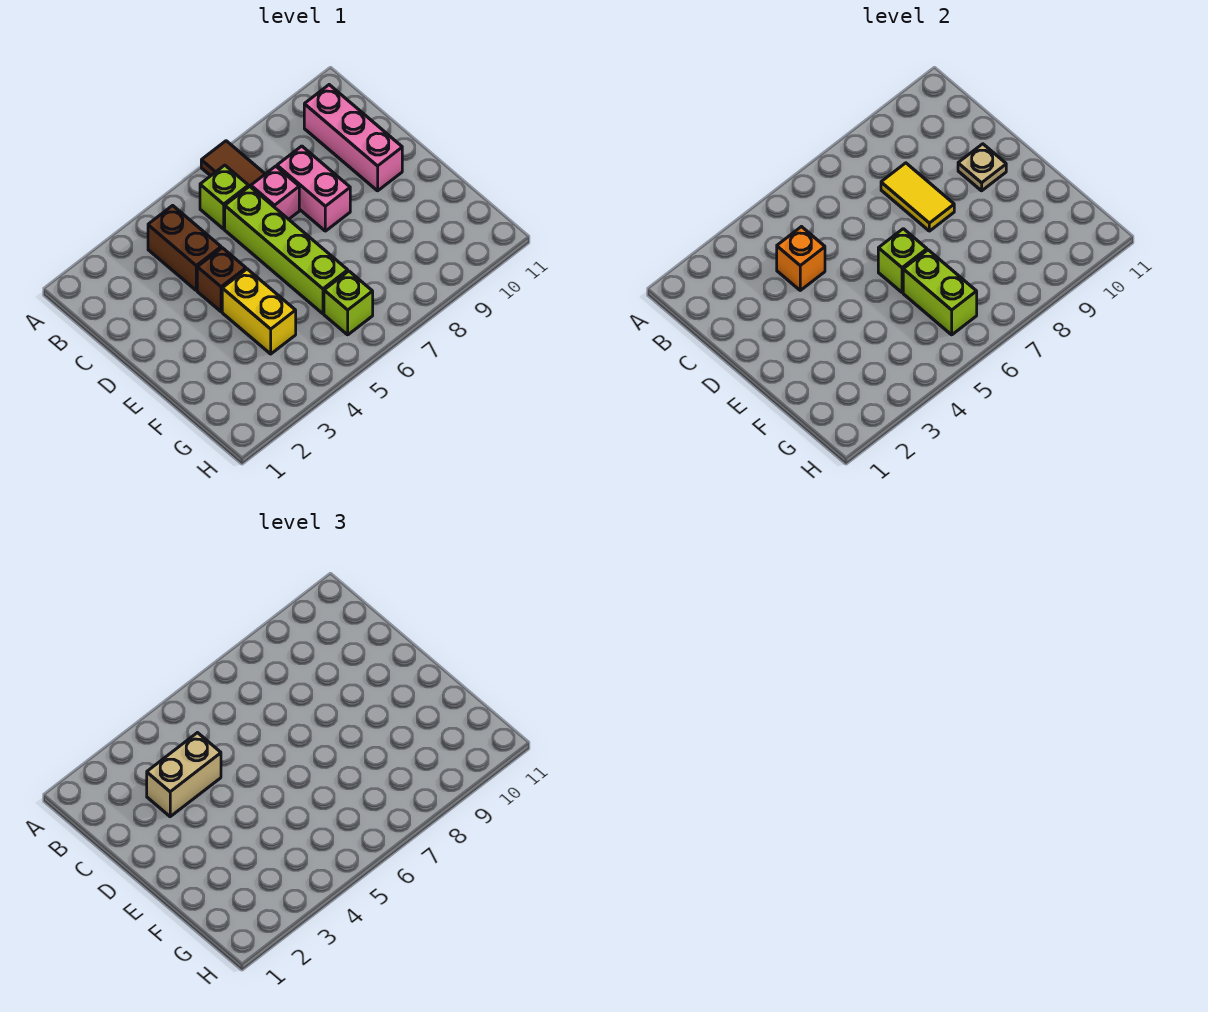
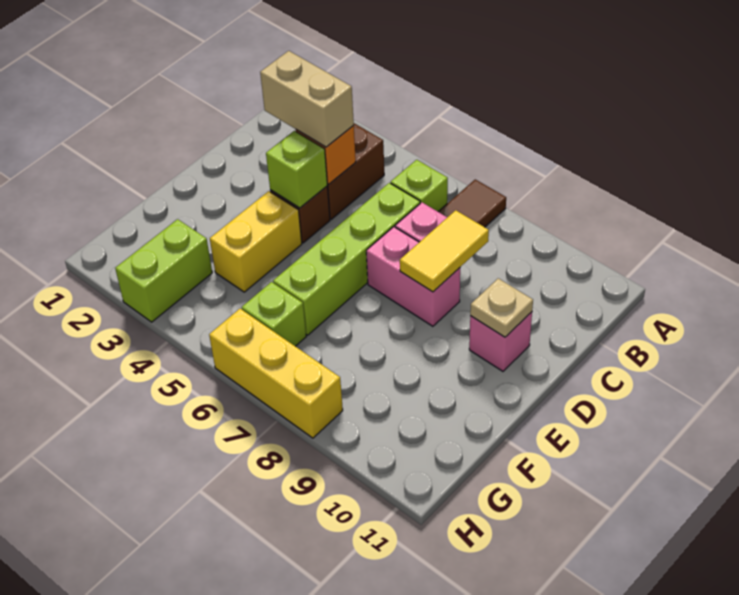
pink 1x3 brick [304,85,402,191] -> pink 1x1 brick [469,312,532,371]
pink 1x2 brick [277,146,350,231] -> pink 1x2 brick turned to [366,227,460,326]
lime 1x1 brick [878,229,927,293] -> lime 1x1 brick moved to [266,131,327,208]
lime 1x2 brick [903,250,977,335] -> lime 1x2 brick moved to [115,219,212,322]
none -> yellow 1x3 brick [209,309,343,438]

